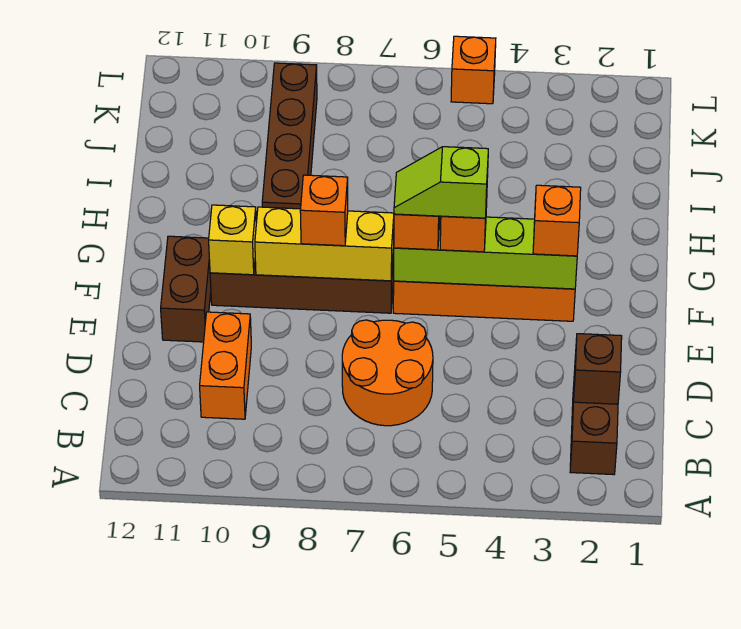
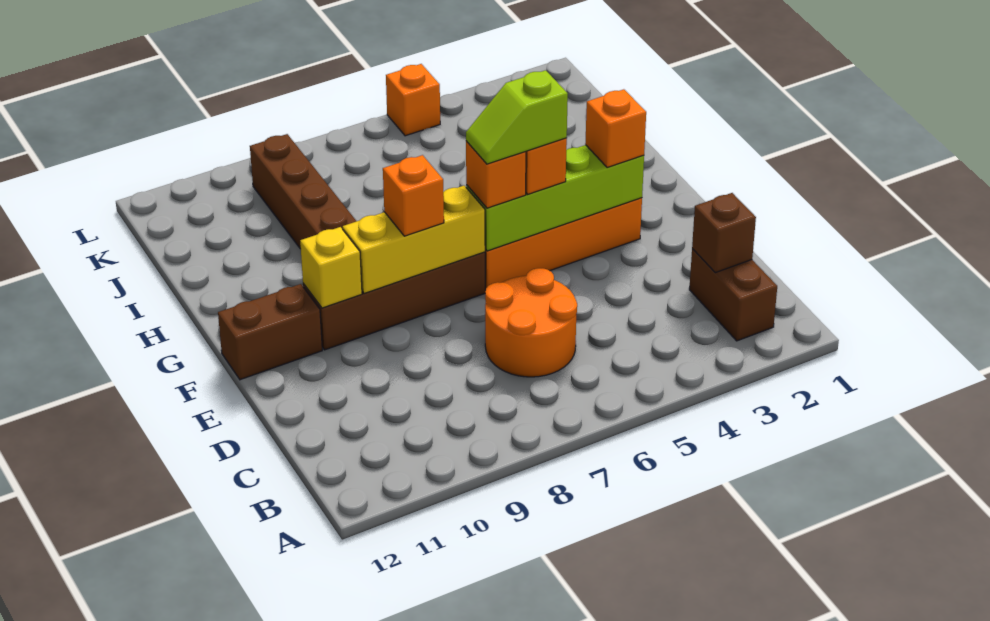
orange 1x2 brick [200,312,251,419] -> none
brown 1x2 brick [161,236,211,342] -> brown 1x2 brick turned to [218,284,322,380]

